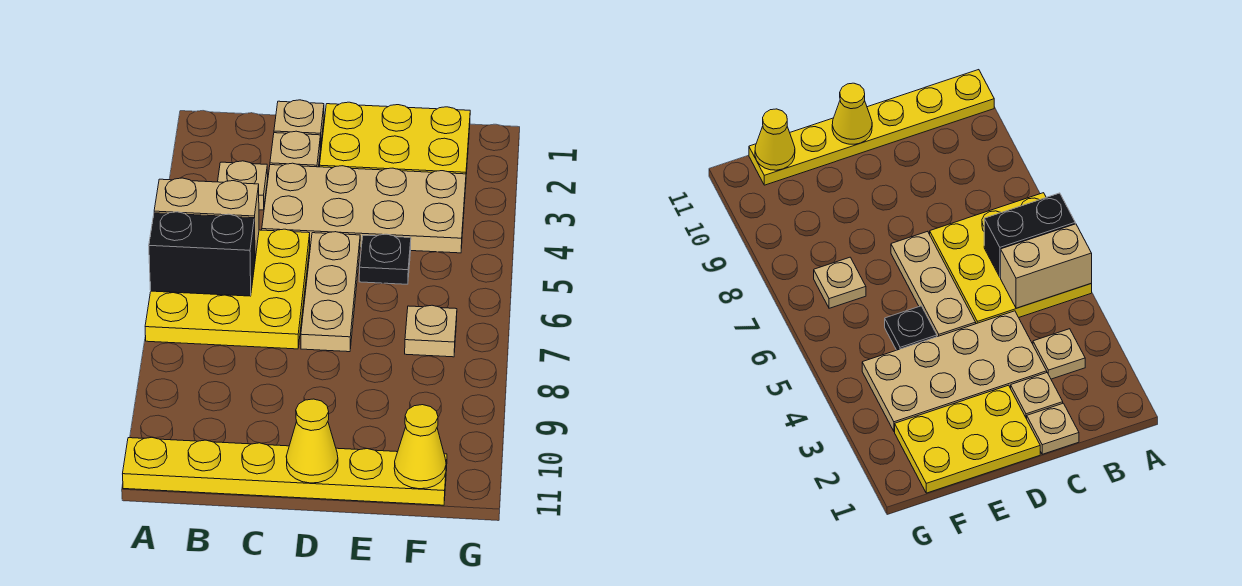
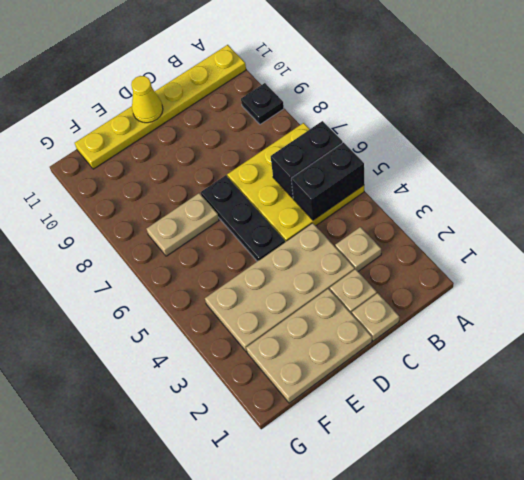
tan 1x2 brick [154,178,259,259] -> black 1x2 brick [291,143,364,220]
yellow 2x3 plate [320,102,470,174] -> tan 2x3 plate [246,289,372,403]
tan 1x3 plate [301,232,360,352] -> black 1x3 plate [201,175,285,261]
black 1x1 plate [359,234,411,284] -> black 1x1 plate moved to [241,83,284,124]
tan 1x1 plate [405,305,457,357] -> tan 1x2 plate [147,193,219,256]
yellow 1x1 cone [394,405,446,489] -> none

